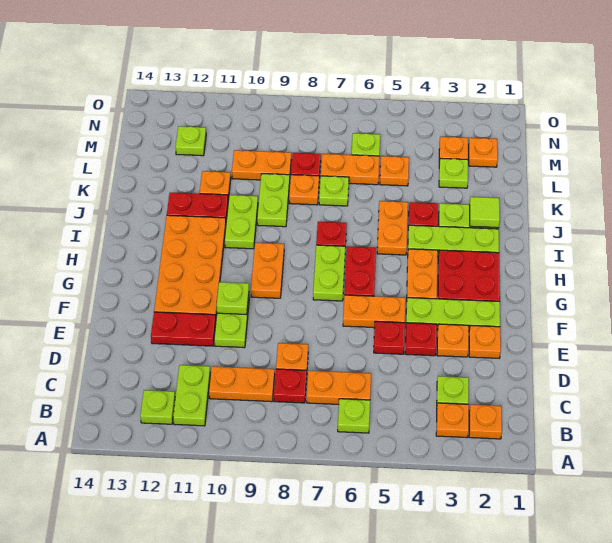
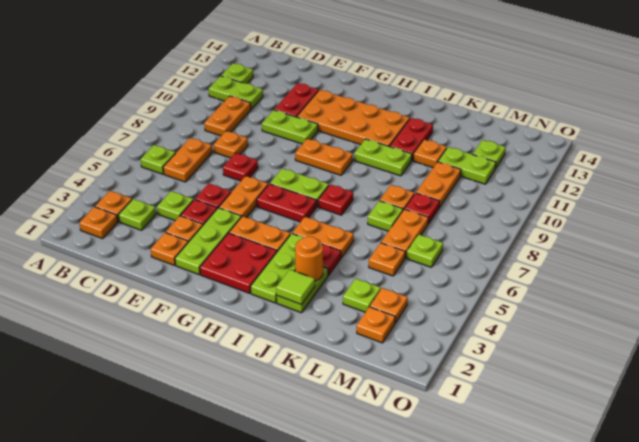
red 1x1 plate [274,369,307,403] -> red 1x1 plate moved to [223,153,258,181]
lime 1x1 plate [217,282,249,315] -> lime 1x1 plate moved to [157,191,193,221]
none -> orange 1x1 round brick [295,237,323,281]
lime 1x2 plate [257,174,290,227] -> lime 1x2 plate moved to [438,147,496,184]

